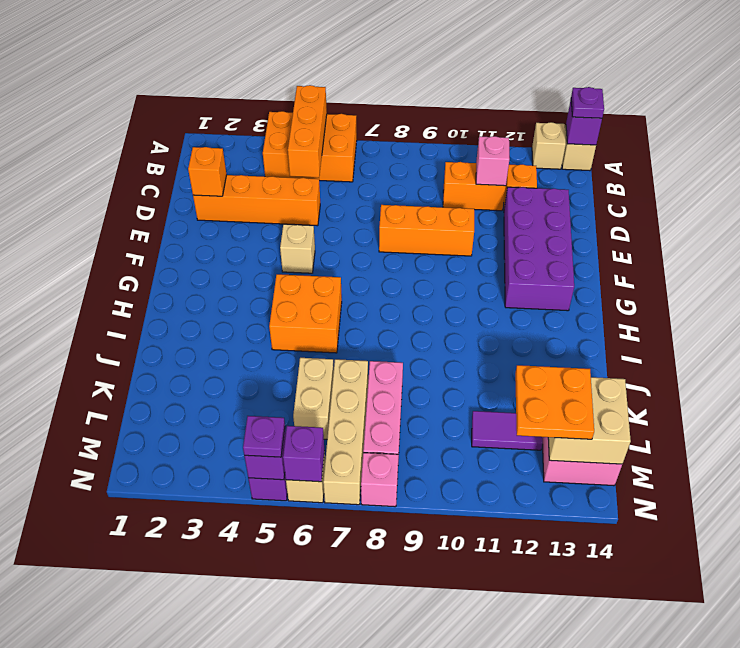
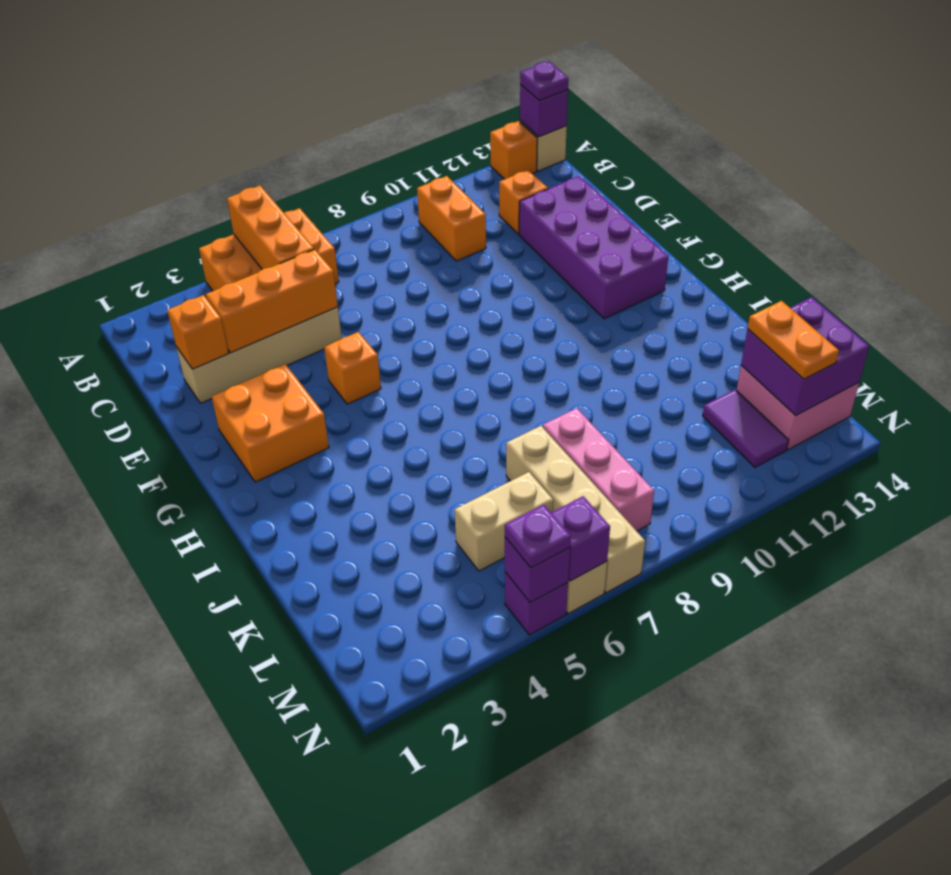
tan 1x1 brick [532,122,566,169] -> orange 1x1 brick [490,121,537,179]
orange 1x2 brick [443,162,506,211] -> orange 1x2 brick turned to [417,176,486,261]
pink 1x1 brick [476,136,509,186] -> none
orange 1x4 brick [193,175,320,226] -> tan 1x4 brick [176,307,342,403]
orange 1x3 brick [379,205,474,256] -> orange 1x3 brick moved to [206,249,338,353]
tan 1x1 brick [280,224,315,273] -> orange 1x1 brick [324,332,381,404]
orange 2x2 brick [269,274,342,353] -> orange 2x2 brick moved to [212,364,329,482]
tan 1x2 brick [293,358,334,439] -> tan 1x2 brick turned to [455,472,553,571]
purple 1x2 tile [472,411,543,450] -> purple 1x2 tile turned to [703,389,789,467]
orange 2x2 plate [515,365,594,439] -> orange 1x2 plate [748,301,839,379]
tan 2x2 brick [548,377,631,464] -> purple 2x2 brick [741,297,869,416]
pink 1x1 brick [361,453,399,507] -> none

